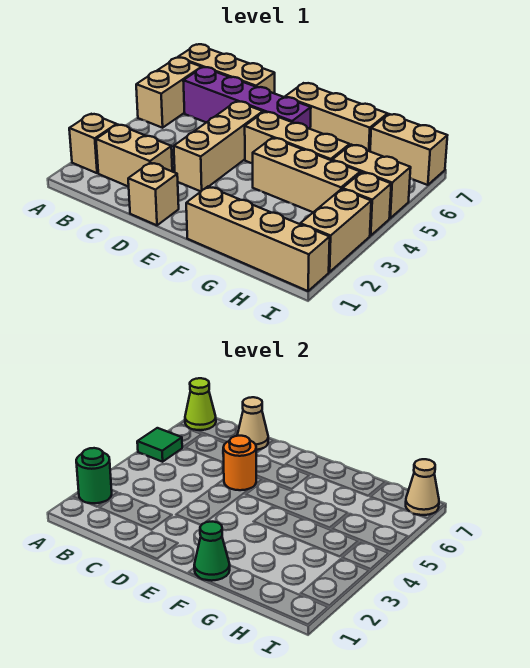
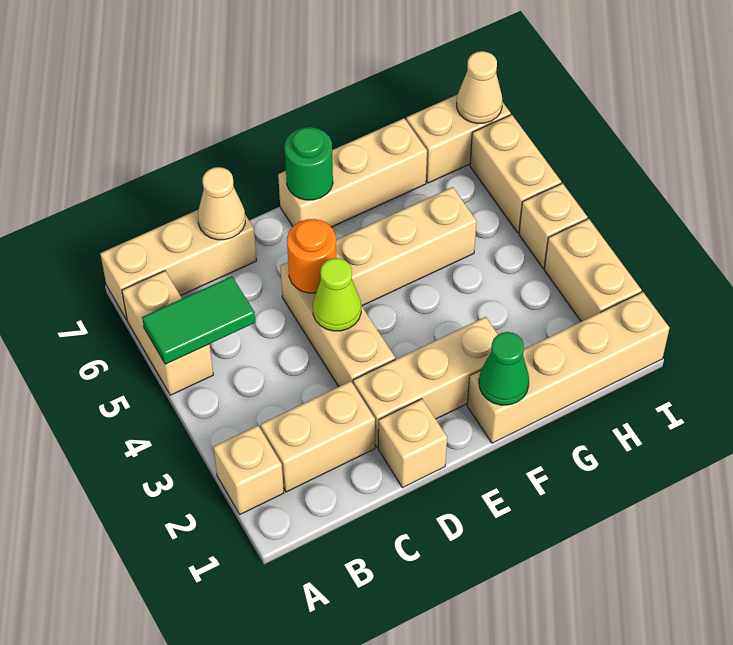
green 1x1 round brick [76,448,112,503] -> green 1x1 round brick moved to [285,127,333,200]
green 1x1 tile [137,428,182,462] -> green 1x2 tile [142,276,255,364]
lime 1x1 cone [185,378,216,430] -> lime 1x1 cone moved to [313,258,361,331]
purple 1x4 brick [183,67,311,129] -> none
tan 1x3 brick [253,138,360,212] -> tan 1x3 brick moved to [353,317,498,448]
tan 1x2 brick [332,145,411,218] -> tan 1x2 brick turned to [470,115,561,233]

